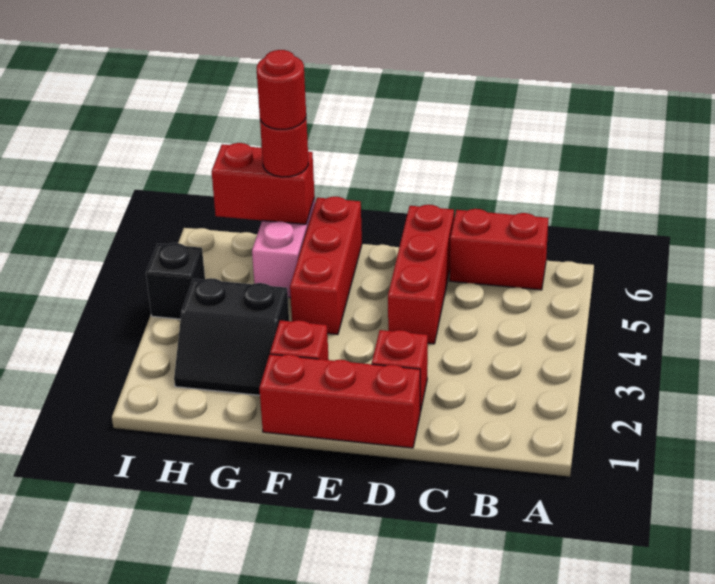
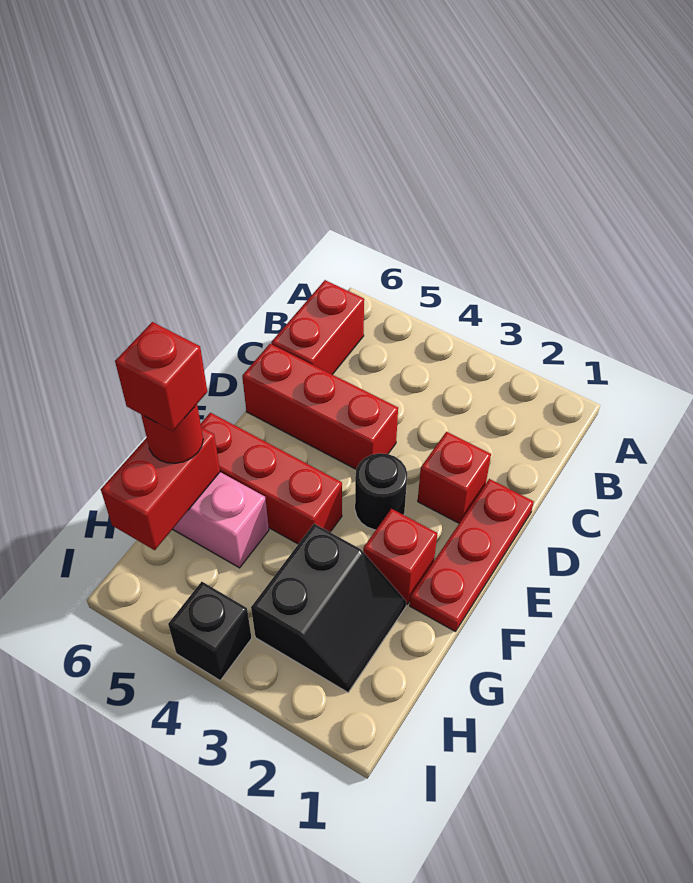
red 1x3 brick [259,354,420,448] -> red 1x3 plate [410,479,534,632]
none -> black 1x1 round brick [355,453,407,530]
red 1x1 round brick [257,50,306,129] -> red 1x1 brick [115,322,207,431]

